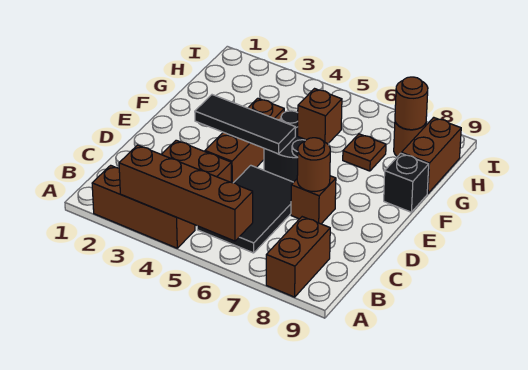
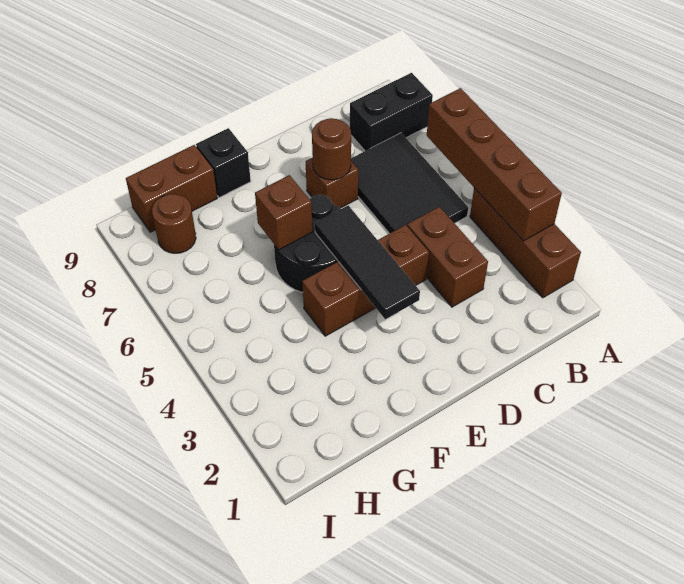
brown 1x2 brick [266,217,330,297] -> black 1x2 brick [350,73,433,151]
black 2x3 tile [197,165,293,253] -> black 2x3 tile turned to [351,133,468,234]
brown 1x1 plate [343,134,386,171] -> none
brown 1x1 round brick [395,77,428,130] -> none

